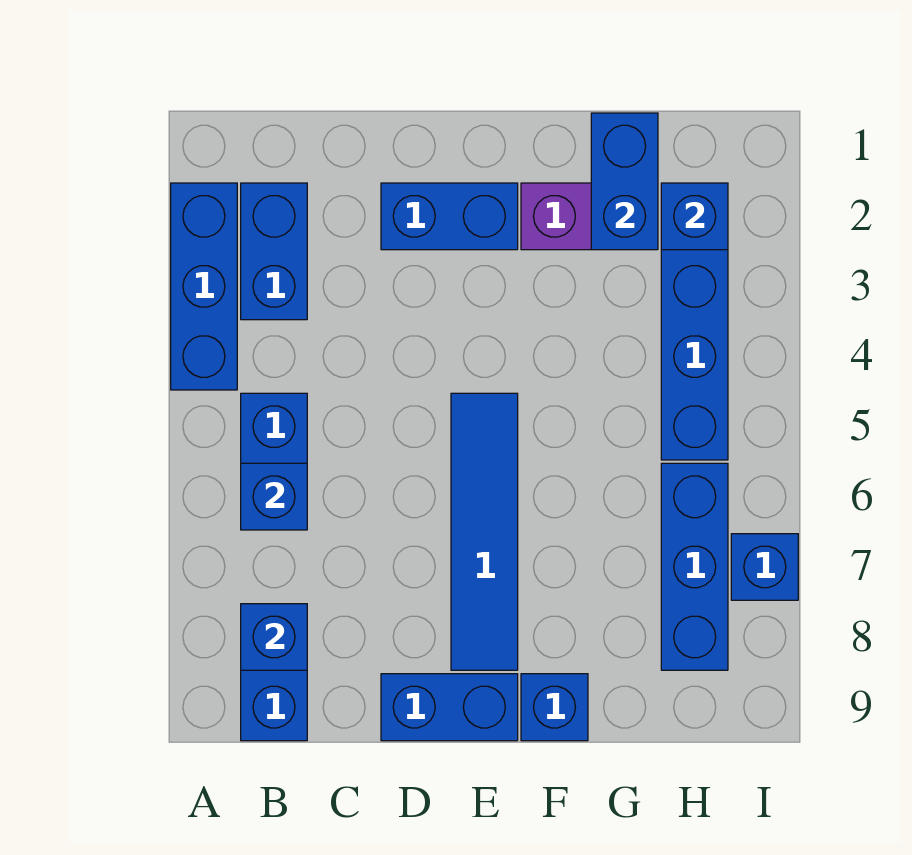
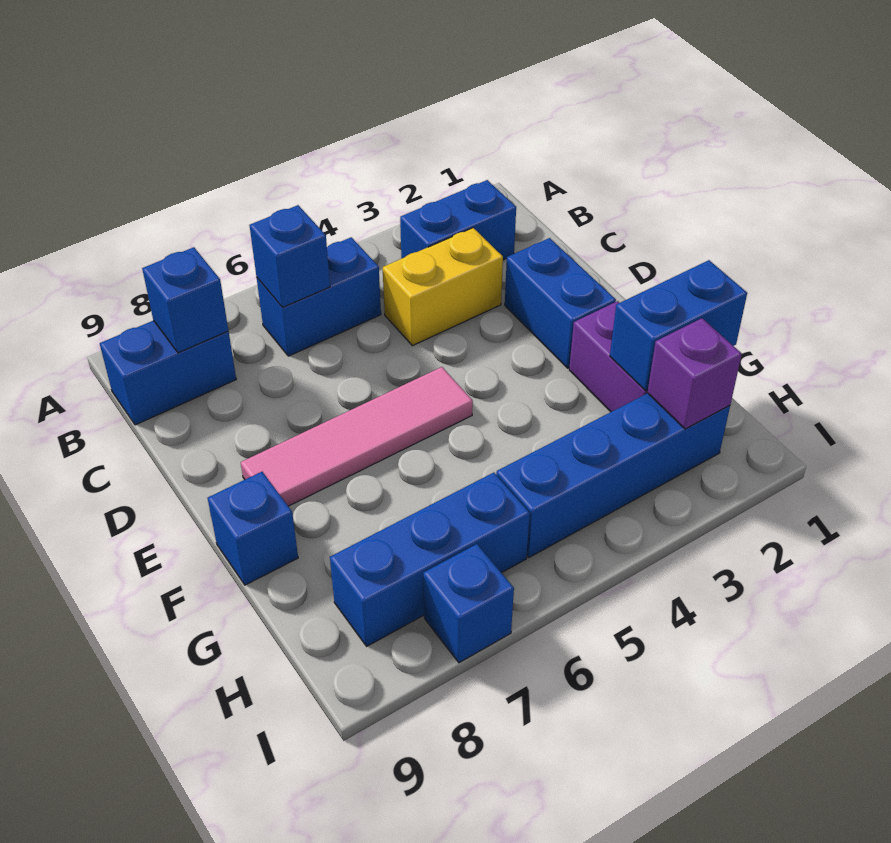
blue 1x3 brick [171,183,237,390] -> none
none -> yellow 1x2 brick [383,228,503,346]
blue 1x2 brick [381,674,518,741] -> none
blue 1x4 tile [451,393,518,670] -> pink 1x4 tile [241,367,473,506]
blue 1x1 brick [661,183,728,250] -> purple 1x1 brick [647,318,742,429]

